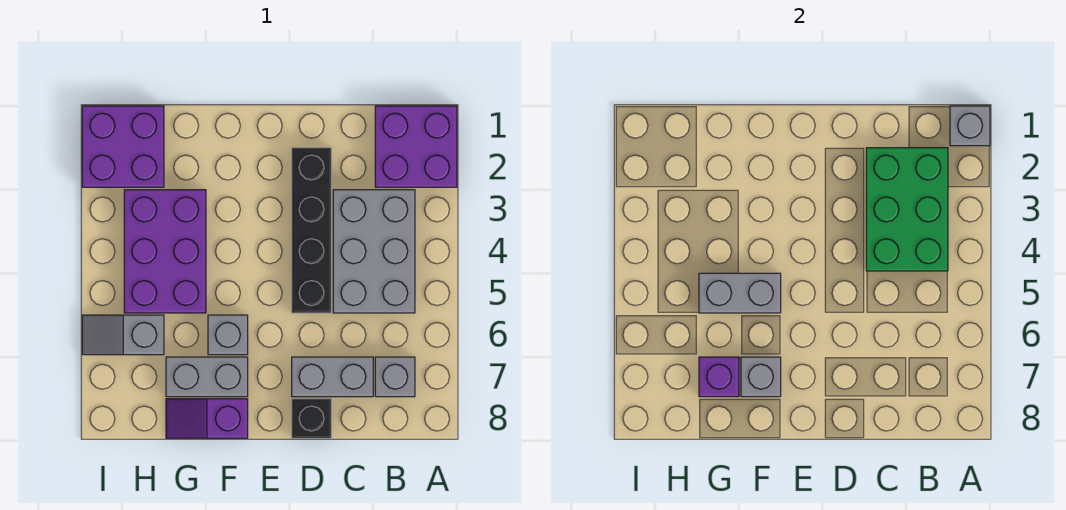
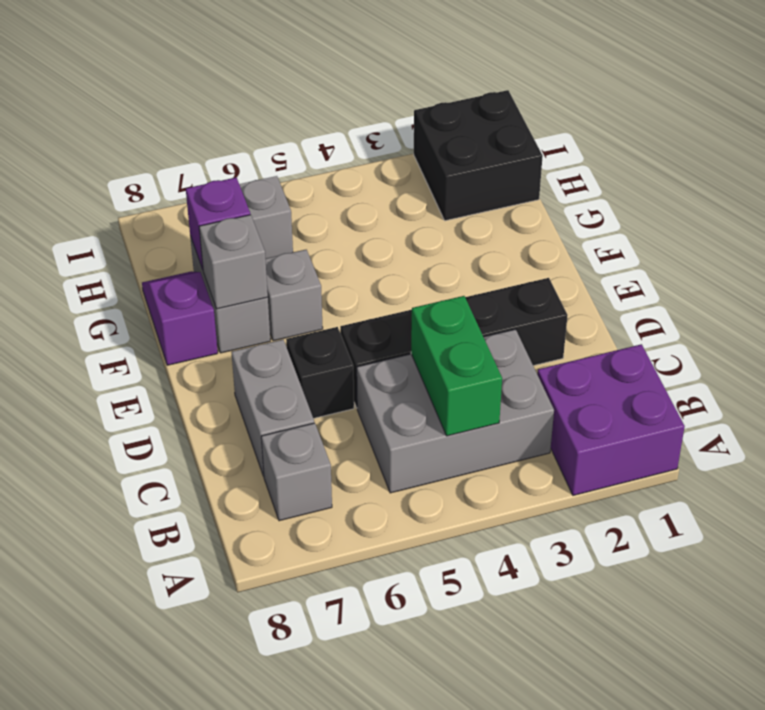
grey 1x1 brick [950,106,990,146] -> none
green 2x3 brick [866,148,948,271] -> green 1x2 brick [411,296,502,436]
black 1x1 brick [292,399,331,438] -> black 1x1 brick moved to [286,327,354,419]
grey 1x2 brick [699,273,781,313] -> none
purple 2x3 brick [124,190,206,313] -> none
purple 2x2 brick [82,106,164,187] -> black 2x2 brick [414,90,543,221]

